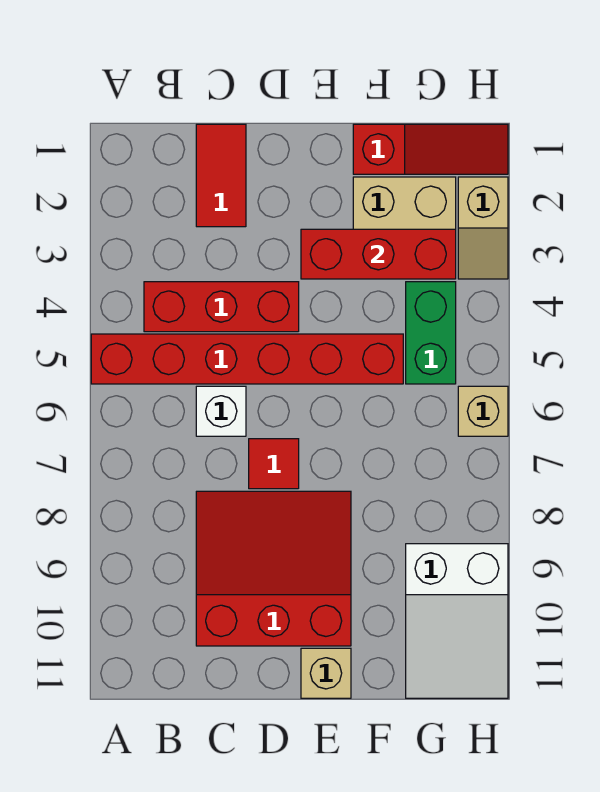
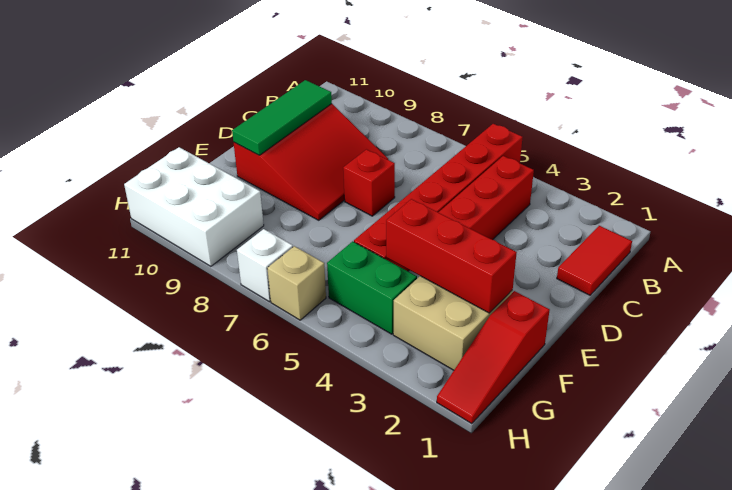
red 1x2 tile [196,124,246,227] -> red 1x2 tile turned to [557,226,632,295]
white 1x1 brick [196,386,246,436] -> white 1x1 brick moved to [237,229,293,302]
none -> green 1x3 tile [232,80,332,155]
red 1x1 tile [249,439,299,489] -> red 1x1 brick [343,150,395,216]
red 1x3 brick [301,229,456,279] -> red 1x3 brick turned to [386,199,517,313]
tan 1x1 brick [301,648,351,698] -> none
white 2x3 slope [406,544,508,698] -> white 2x3 brick [124,147,264,266]
tan 1x2 slope [458,177,508,279] -> none

